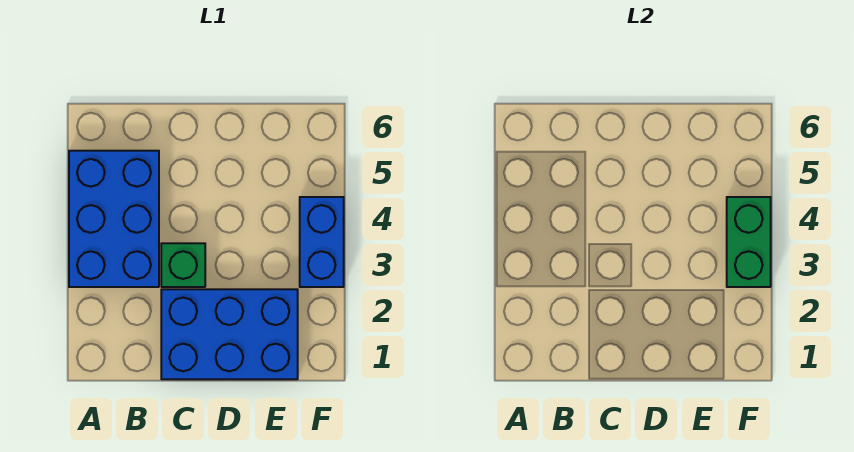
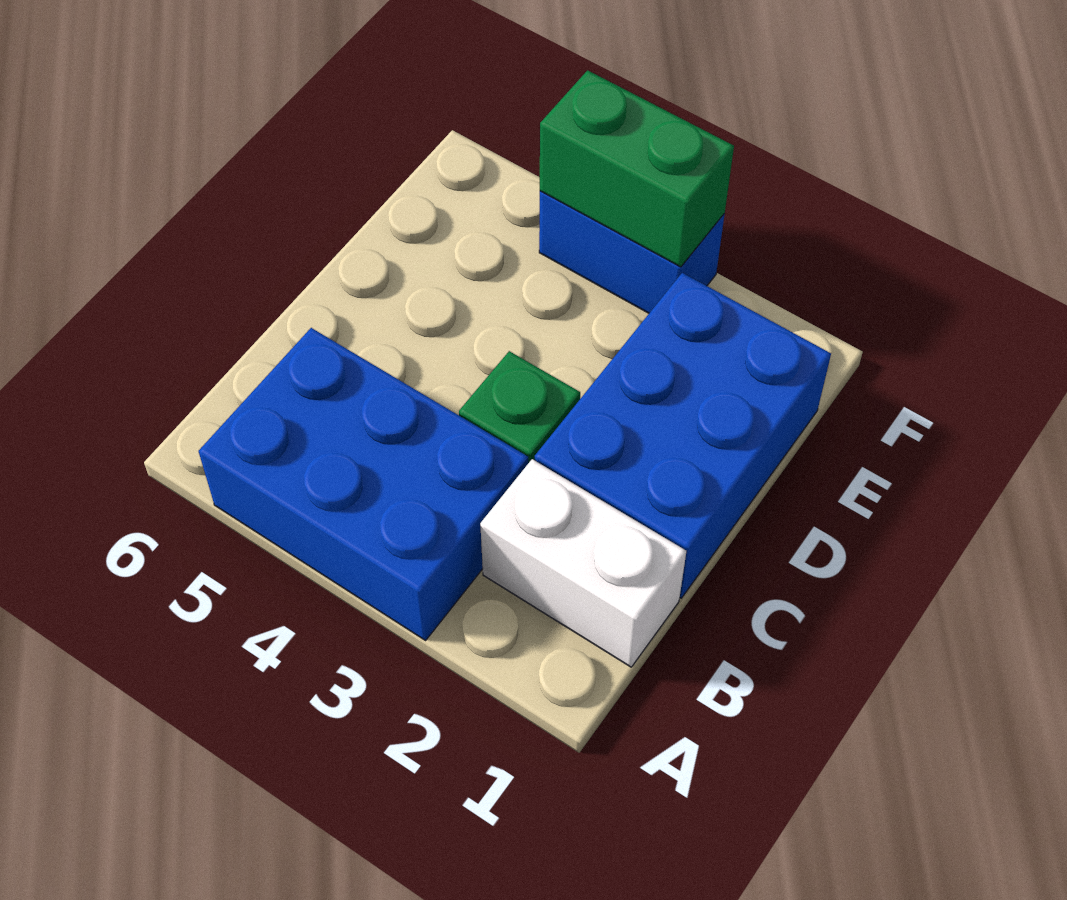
none -> white 1x2 brick [480,459,686,667]

